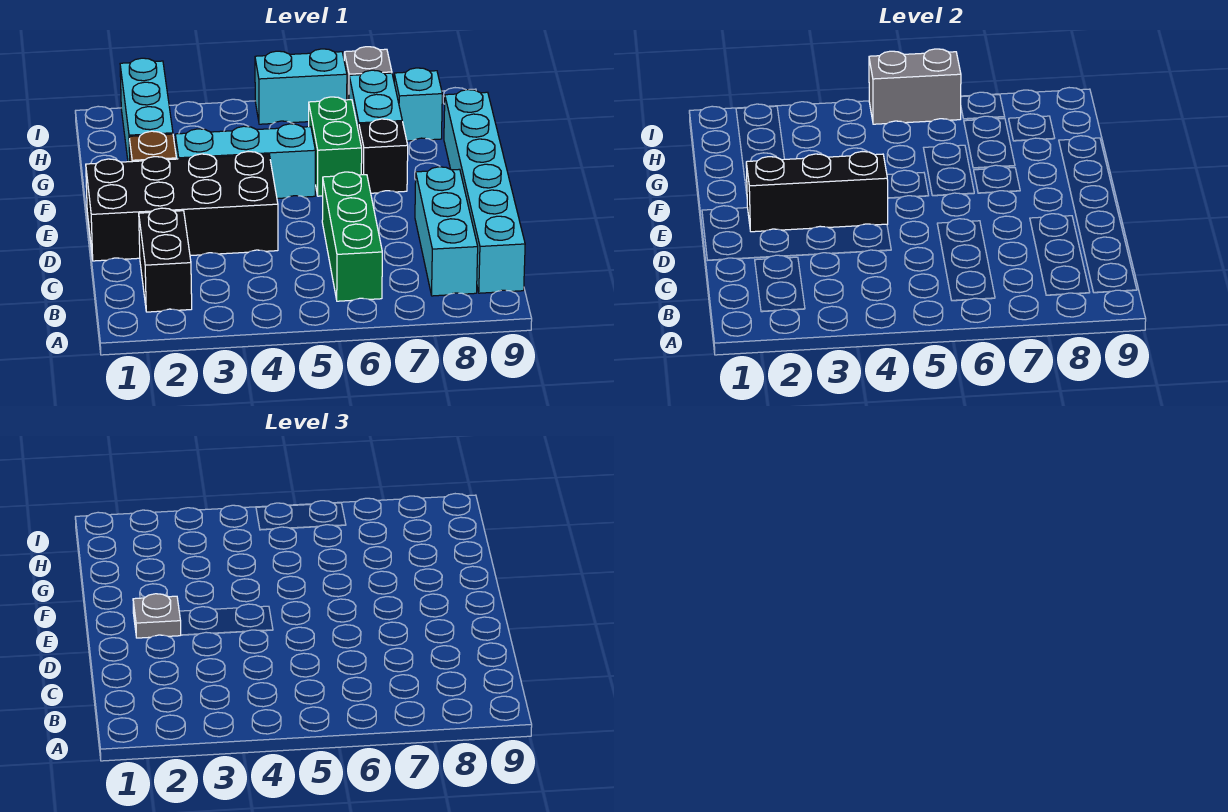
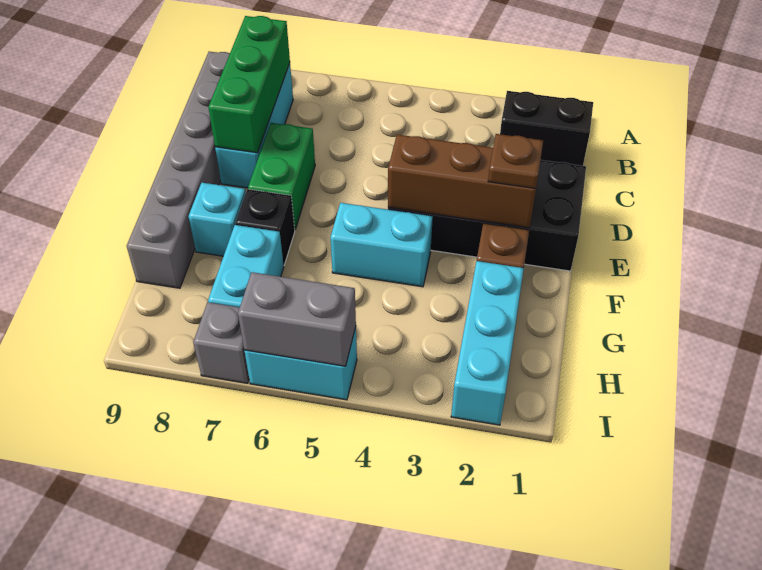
black 1x2 brick [139,208,192,312] -> black 1x2 brick turned to [500,91,593,166]
green 1x3 brick [322,172,382,301] -> green 1x3 brick moved to [208,16,290,153]
cyan 1x6 brick [444,90,525,293] -> grey 1x6 brick [127,52,230,288]
black 1x3 brick [746,152,888,232] -> brown 1x3 brick [388,135,536,228]
grey 1x1 plate [133,594,181,638] -> brown 1x1 plate [488,134,543,189]
cyan 1x3 brick [175,124,315,198] -> cyan 1x2 brick [330,203,433,287]
green 1x2 brick [309,97,362,196] -> green 1x2 brick moved to [248,123,315,229]
cyan 1x1 brick [394,68,442,141] -> cyan 1x1 brick moved to [188,183,246,256]

